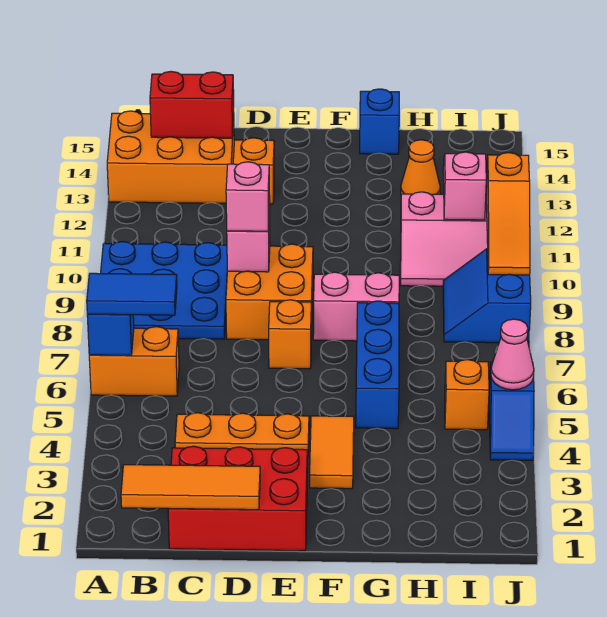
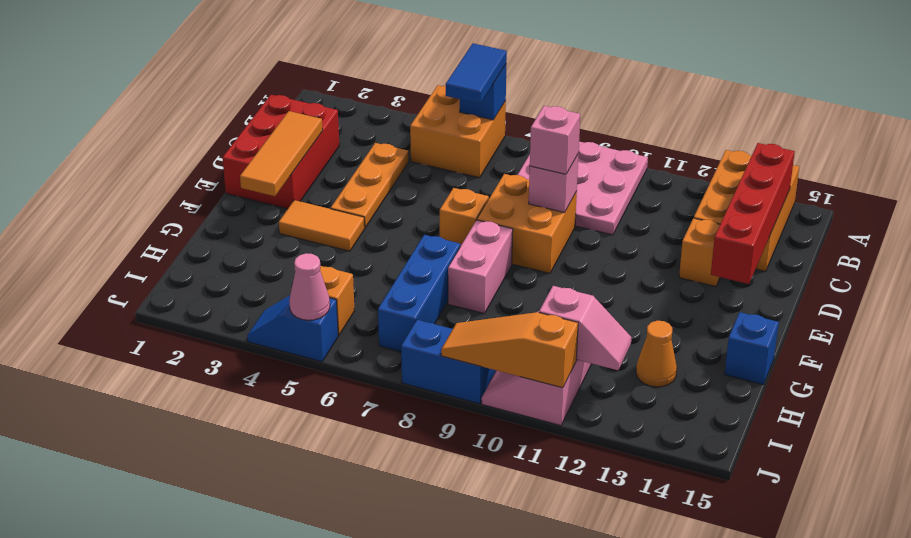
orange 1x2 brick [89,327,179,396] -> orange 2x2 brick [410,85,506,178]
blue 3x3 plate [101,242,227,339] -> pink 3x3 plate [518,142,648,235]
orange 1x3 tile [121,465,260,510] -> orange 1x3 tile moved to [240,111,323,196]
red 1x2 brick [150,71,234,138] -> red 1x4 brick [711,143,795,284]
blue 1x3 brick [356,301,399,429] -> blue 1x3 brick turned to [378,235,460,352]

